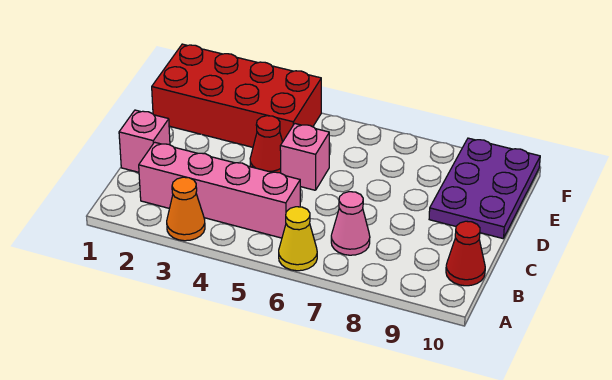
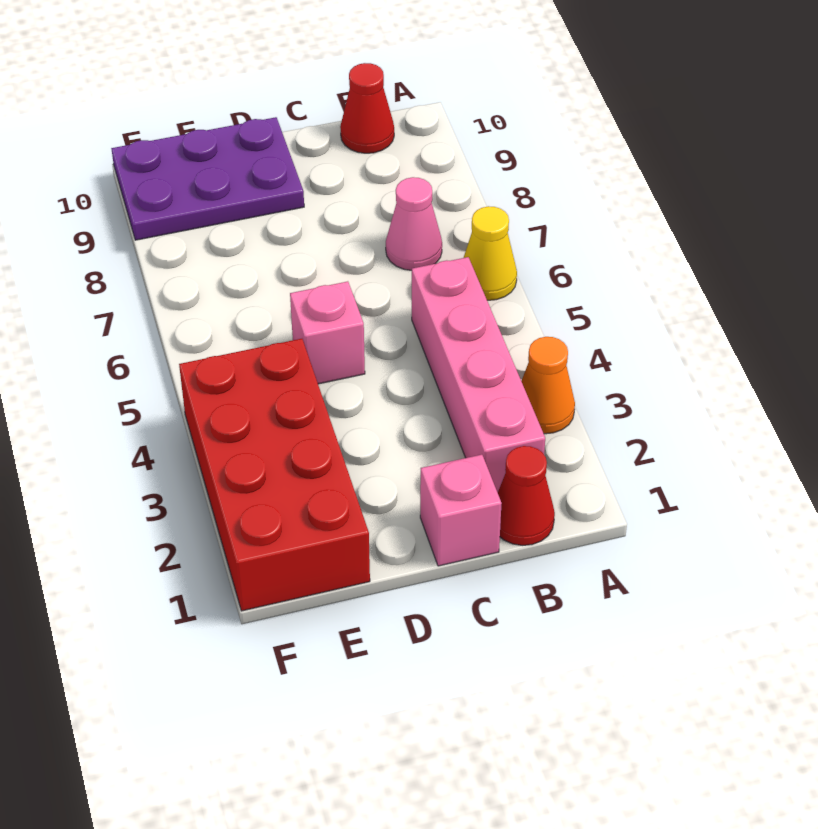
red 1x1 cone [250,116,283,173] -> red 1x1 cone moved to [498,446,555,545]

